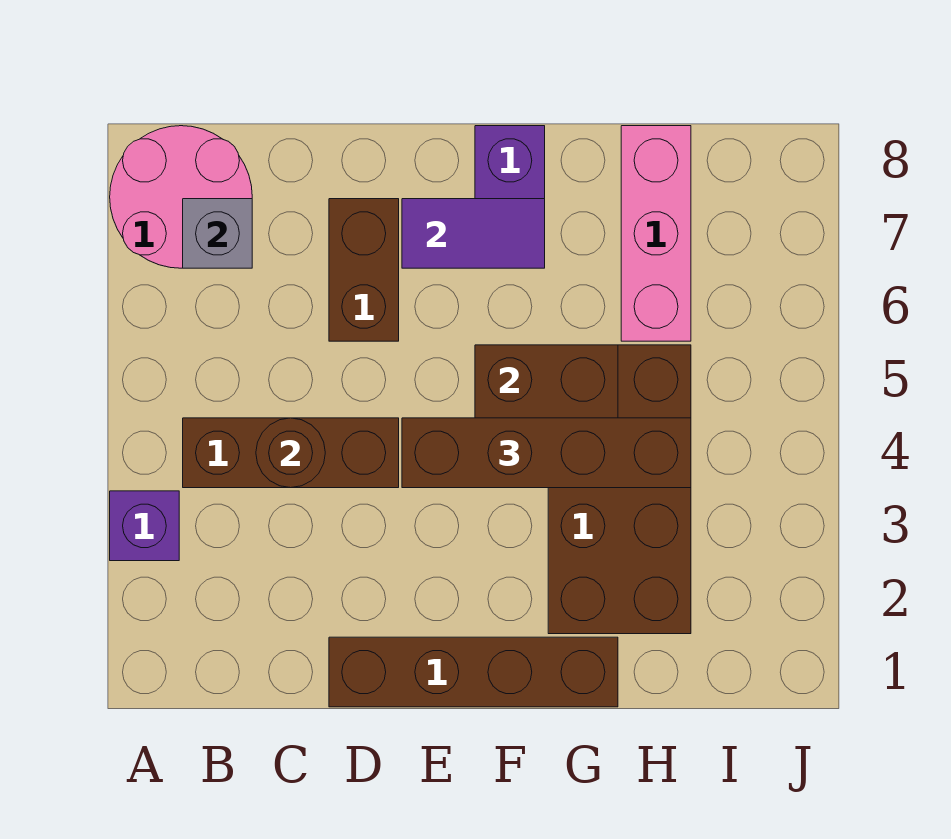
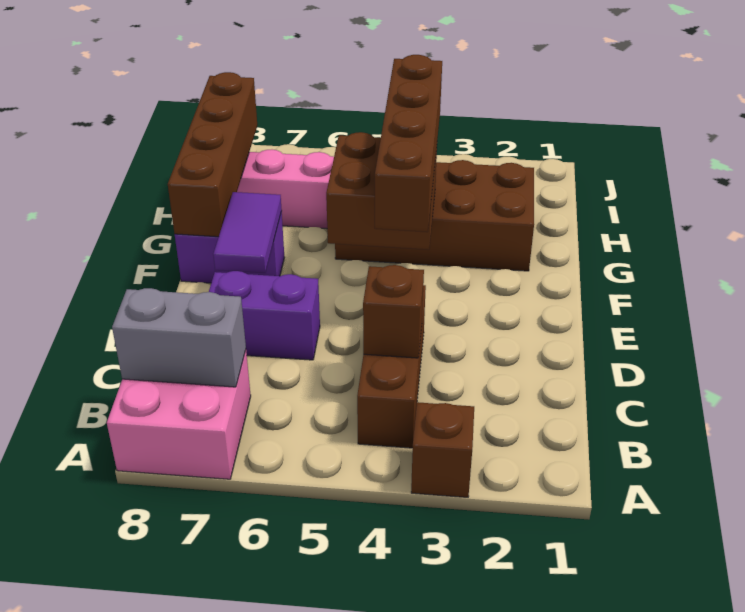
purple 1x1 brick [110,491,179,561] -> brown 1x1 brick [411,402,474,497]
pink 2x2 round brick [110,126,252,268] -> pink 2x2 brick [107,351,251,479]
grey 1x1 brick [183,199,252,268] -> grey 1x2 brick [112,288,246,387]
brown 1x1 round brick [256,418,325,488] -> brown 1x1 brick [363,265,424,358]
brown 1x4 brick [329,637,618,707] -> brown 1x4 brick moved to [168,72,257,237]
brown 1x2 brick [329,199,399,341] -> purple 1x2 brick [209,271,320,360]

